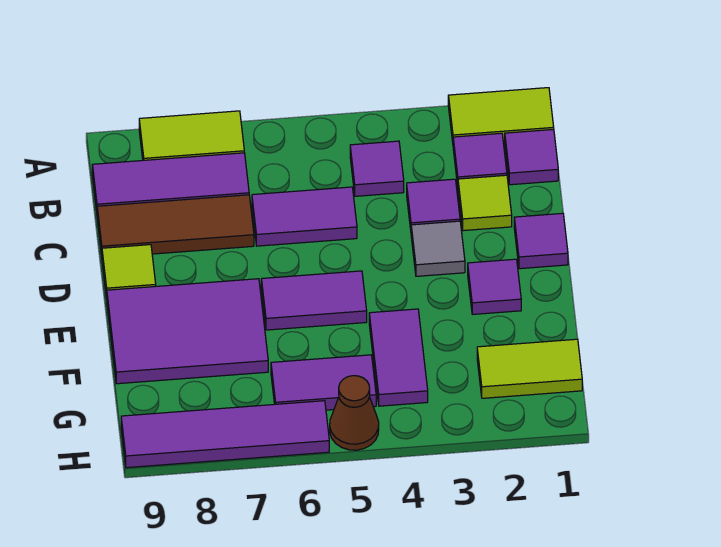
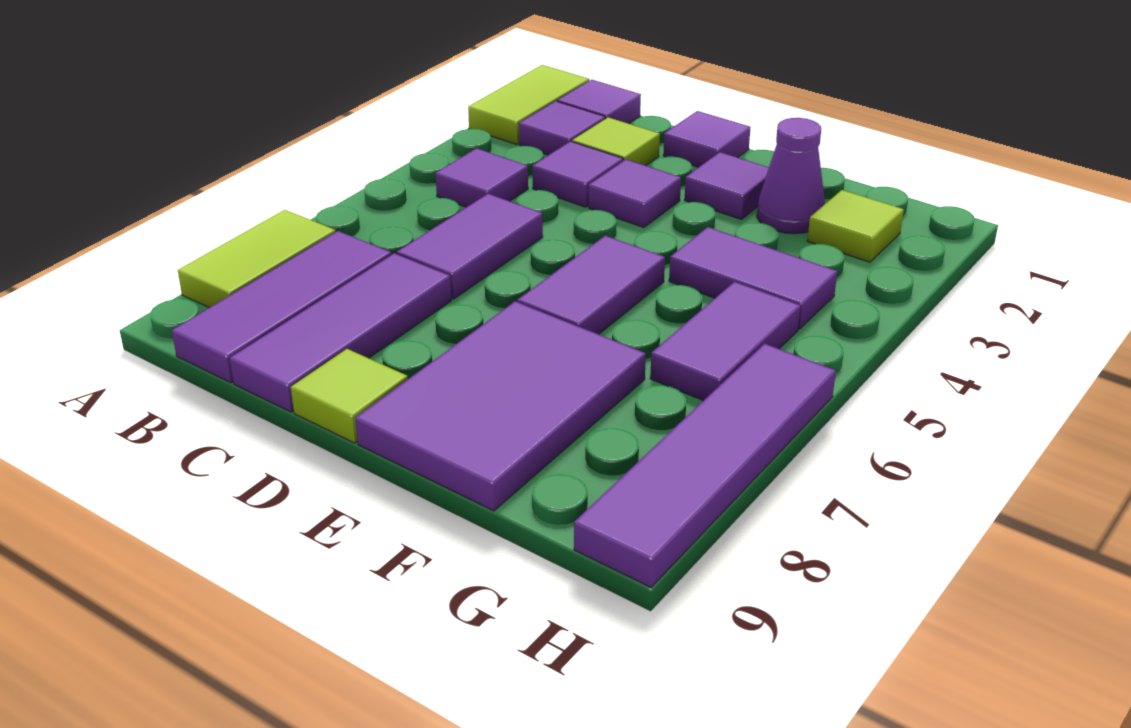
brown 1x3 tile [97,195,254,255] -> purple 1x3 tile [230,253,452,412]
grey 1x1 tile [411,221,465,276] -> purple 1x1 tile [589,159,681,228]
none -> purple 1x1 cone [757,118,825,234]
lime 1x2 tile [477,339,582,398] -> lime 1x1 tile [807,190,904,262]
brown 1x1 cone [330,376,379,450] -> none

